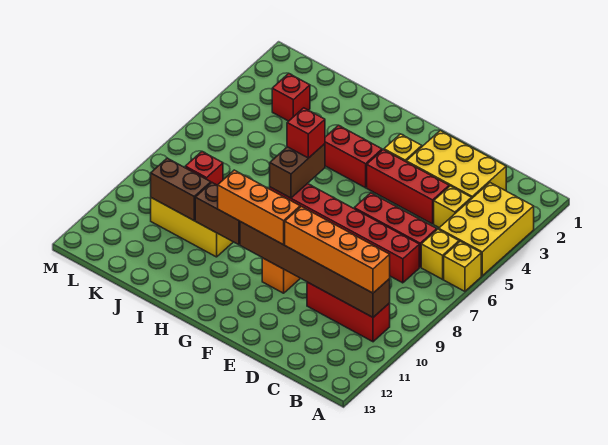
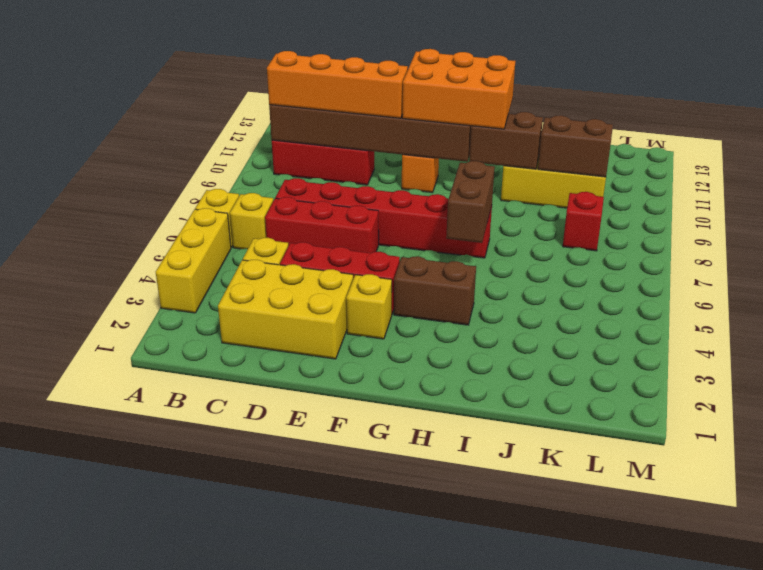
yellow 2x3 brick [439,183,534,276] -> yellow 1x3 brick [156,208,231,313]
orange 1x3 brick [218,170,300,245] -> orange 2x3 brick [402,49,515,129]
red 1x2 brick [325,125,382,188] -> brown 1x2 brick [394,256,476,325]
red 1x1 brick [287,108,325,158] -> none
red 1x1 brick [272,74,310,121] -> none

